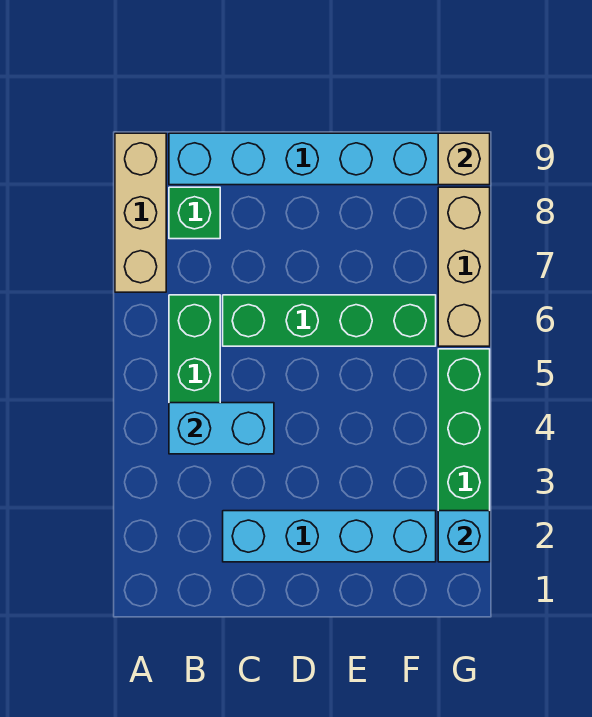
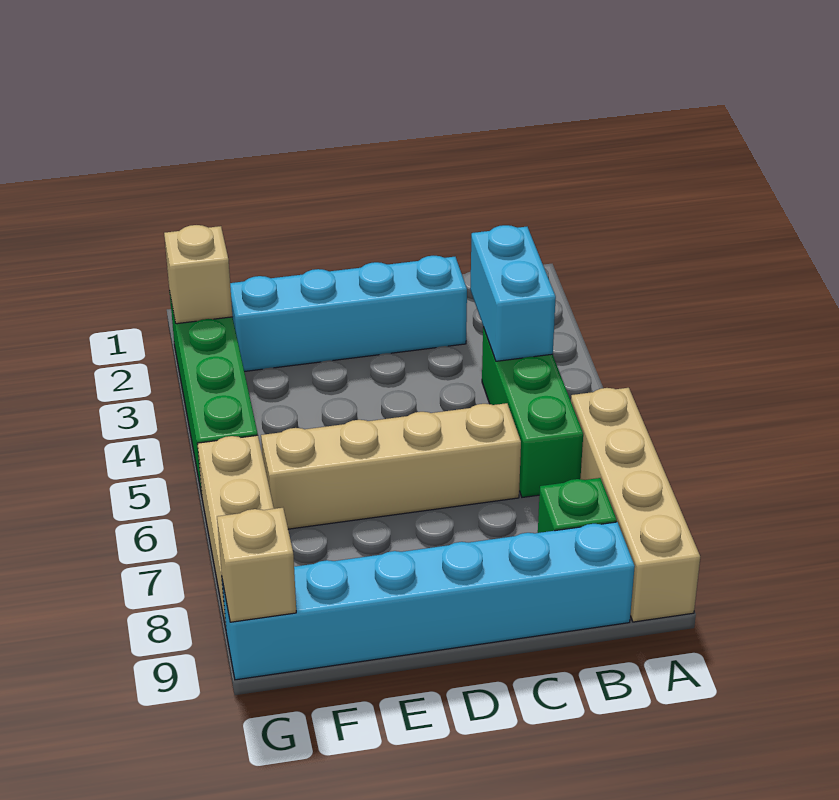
tan 1x3 brick [115,133,166,292] -> tan 1x4 brick [571,388,700,622]
cyan 1x2 brick [169,403,274,454] -> cyan 1x2 brick turned to [470,225,556,361]
green 1x4 brick [223,295,436,346] -> tan 1x4 brick [261,403,521,529]
cyan 1x1 brick [438,511,490,562] -> tan 1x1 brick [164,225,233,324]

